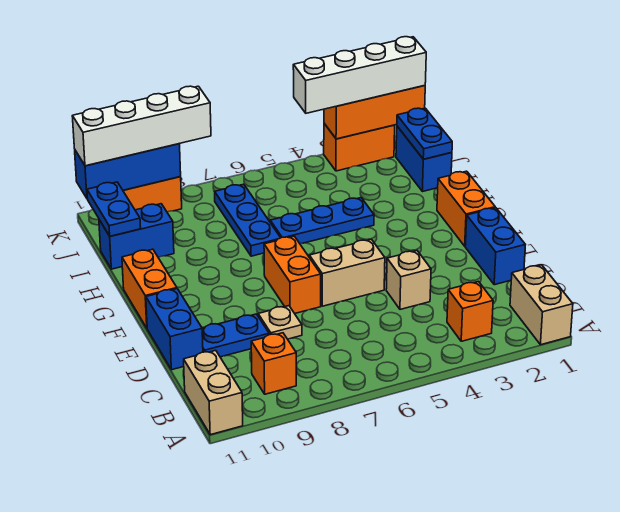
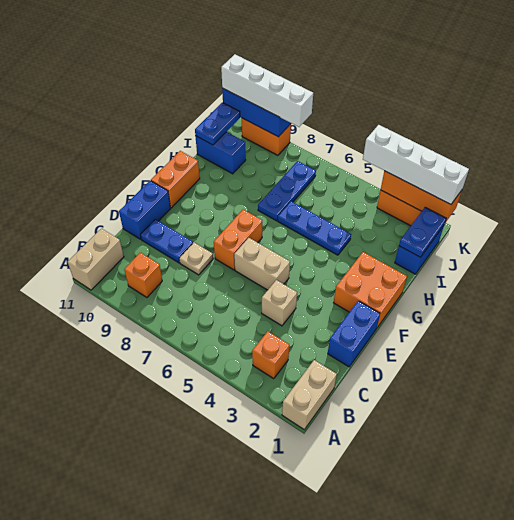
orange 1x2 brick [437,171,495,246] -> orange 2x2 brick [334,252,407,328]

